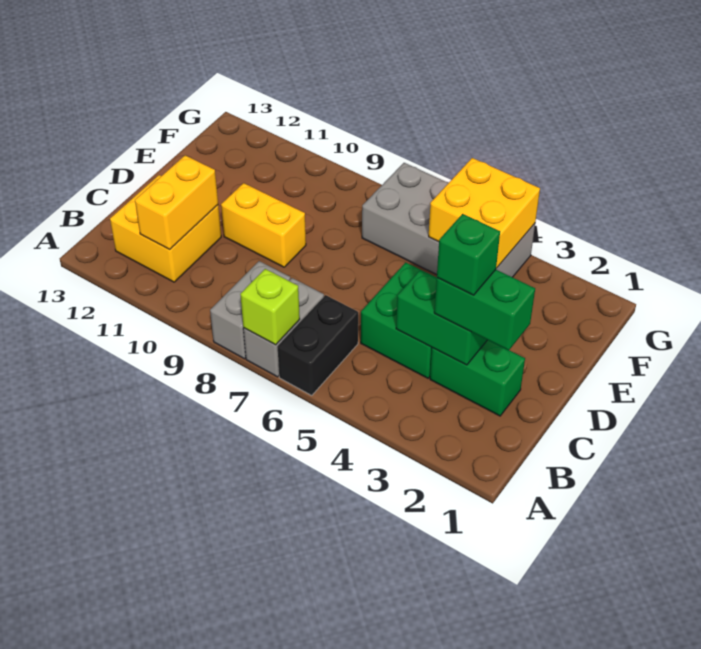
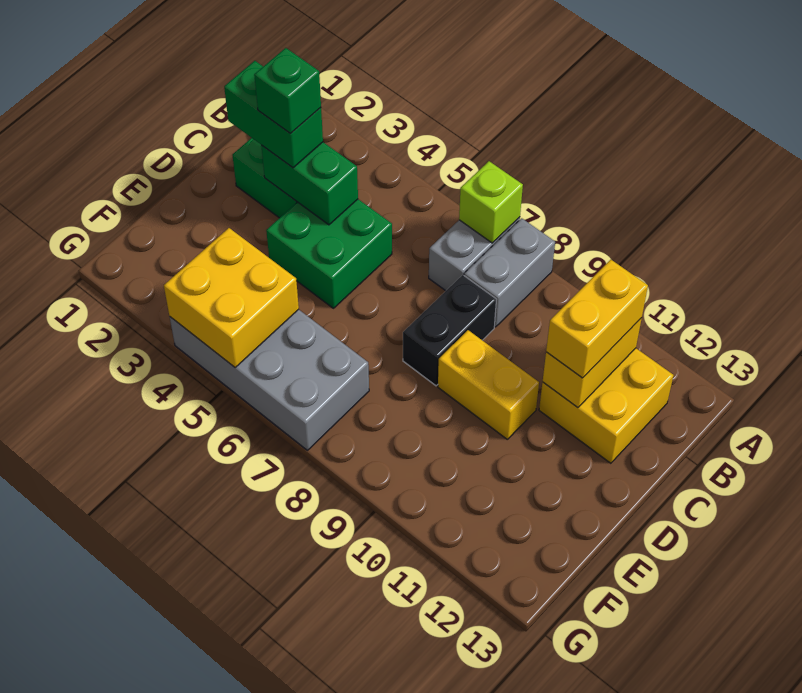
black 1x2 brick [278,295,358,395] -> black 1x2 brick moved to [403,275,497,386]
none -> yellow 1x2 brick [546,260,648,378]

